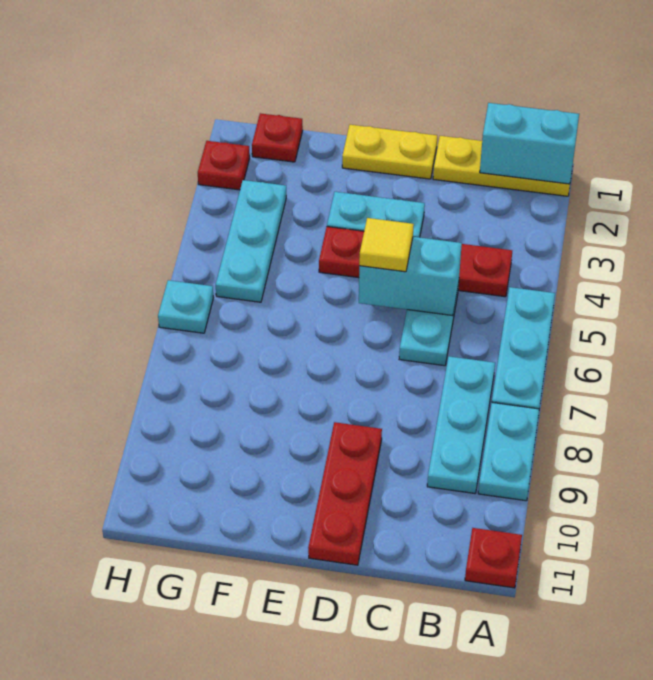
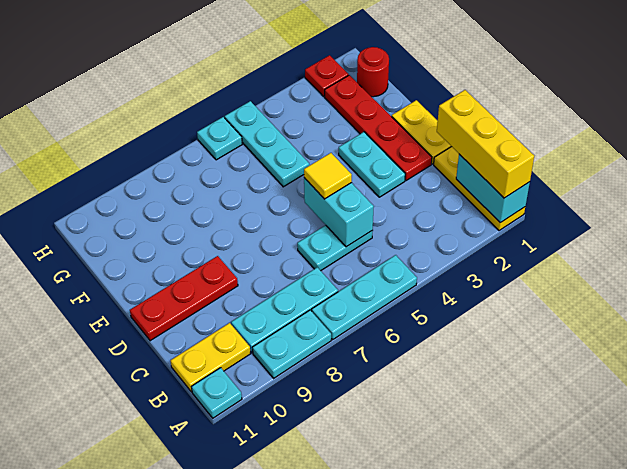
none -> yellow 1x3 brick [437,90,534,198]
red 1x1 plate [465,528,522,588] -> cyan 1x1 plate [192,368,242,418]
red 1x4 plate [319,227,512,297] -> red 1x4 plate moved to [325,75,432,181]
none -> yellow 1x2 plate [171,323,251,392]
red 1x1 plate [252,113,303,162] -> red 1x1 round brick [357,47,389,97]
cyan 1x3 plate [216,180,286,302] -> cyan 1x3 plate turned to [225,101,309,187]

